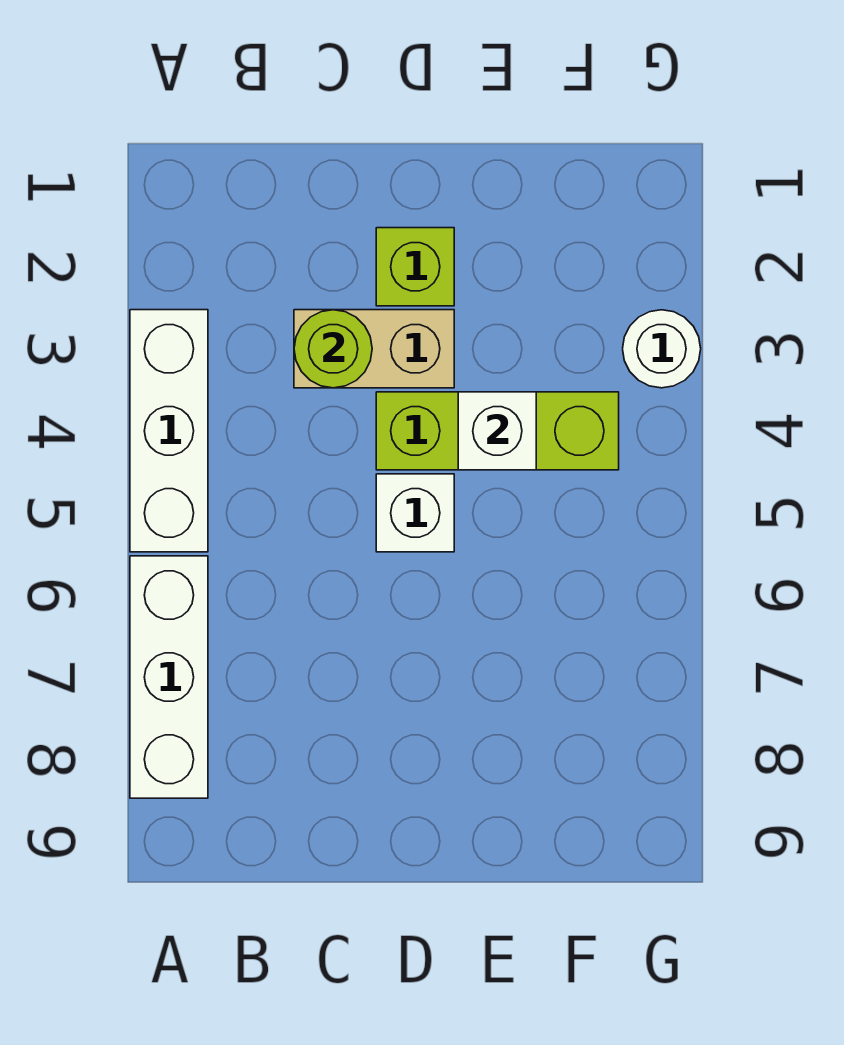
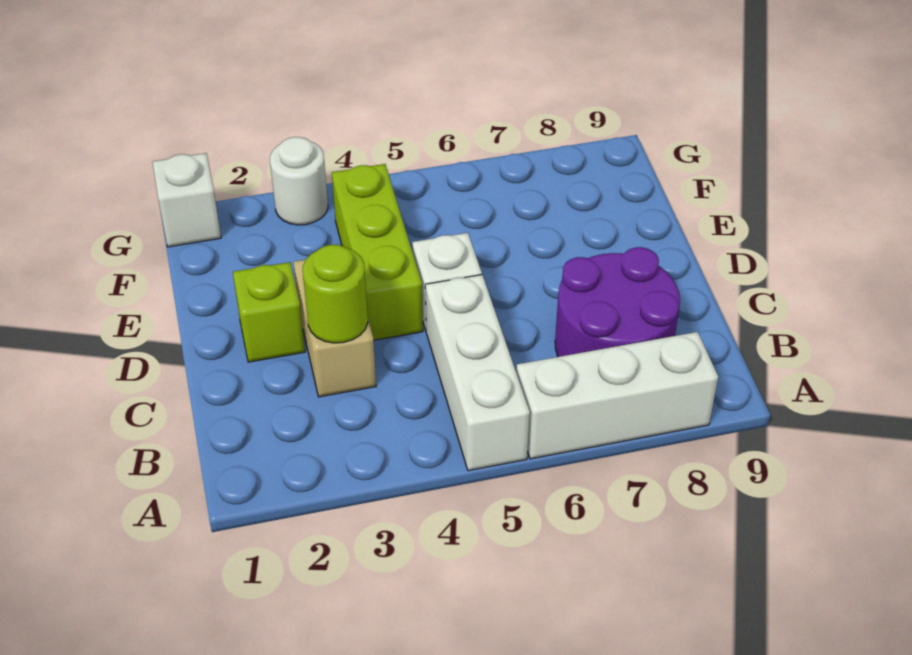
white 1x3 brick [130,310,208,552] -> white 1x3 brick turned to [425,275,530,471]
none -> purple 2x2 round brick [555,247,680,357]
white 1x1 brick [458,392,536,470] -> white 1x1 brick moved to [152,153,221,247]

